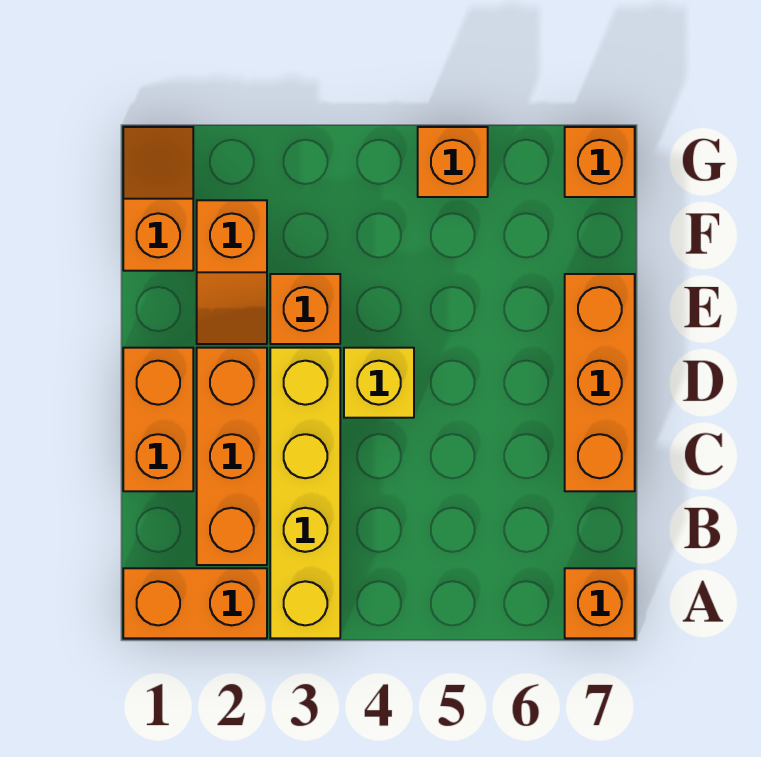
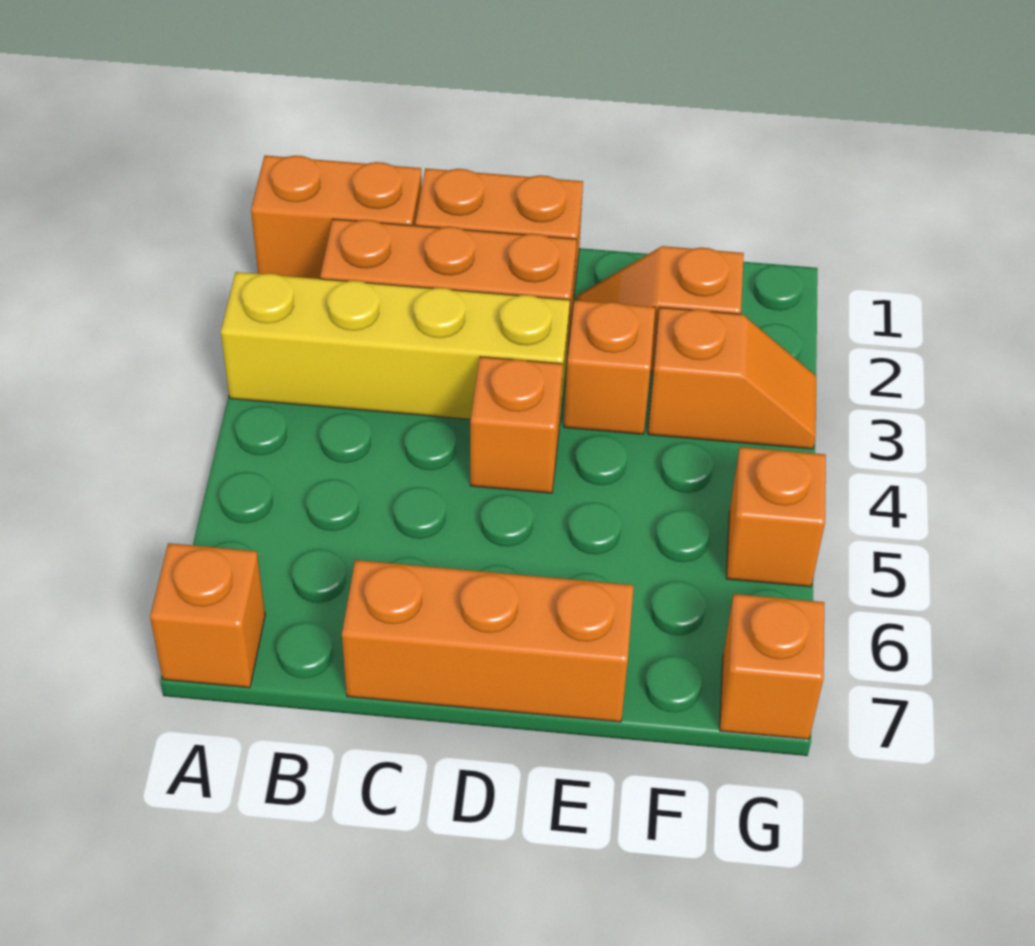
orange 1x2 brick [123,568,267,638] -> orange 1x2 brick turned to [251,155,422,279]
yellow 1x1 brick [344,348,414,418] -> orange 1x1 brick [470,357,563,493]
orange 1x2 slope [123,127,193,271] -> orange 1x2 slope moved to [648,307,816,449]

